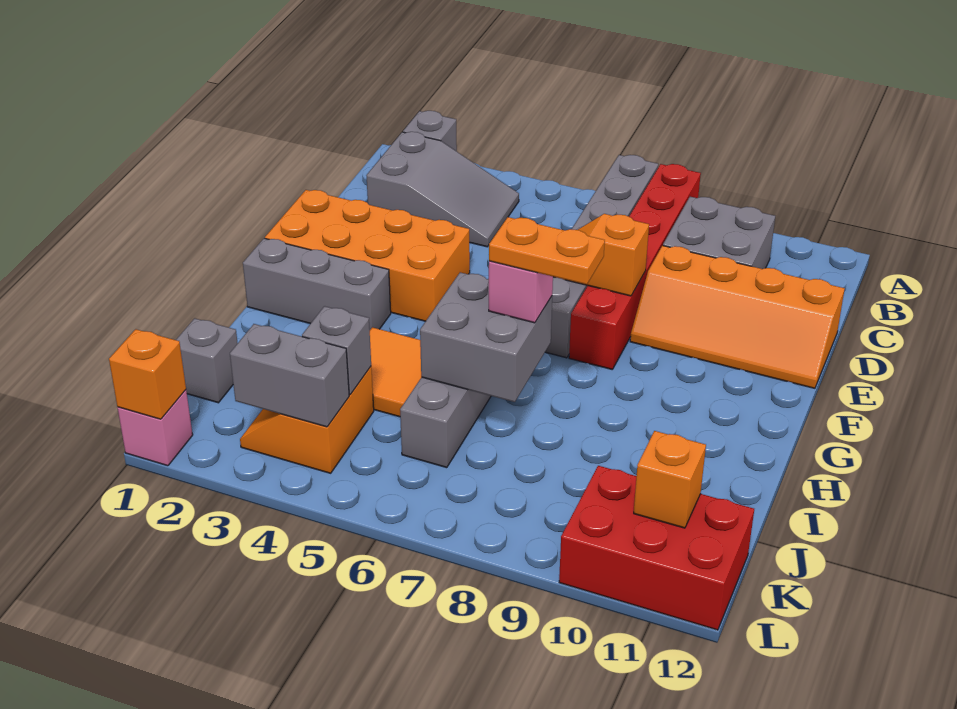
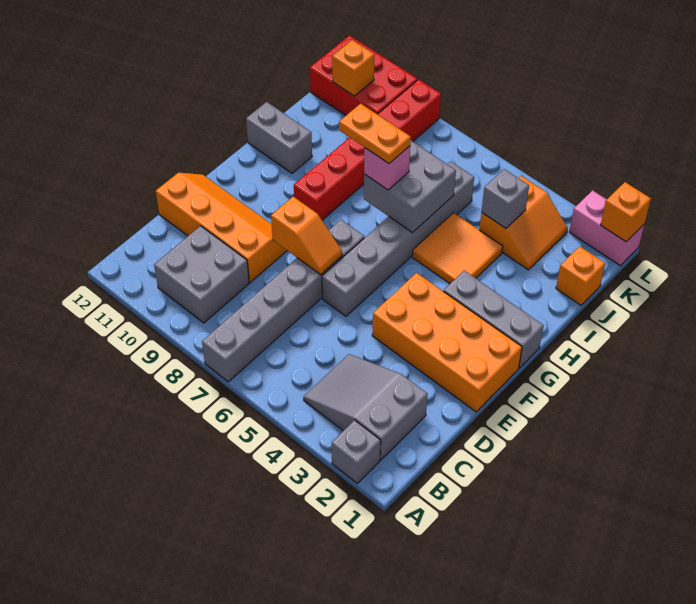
red 1x6 brick [569,164,701,369] -> red 1x6 brick moved to [294,79,441,220]
grey 1x1 brick [176,318,238,403] -> orange 1x1 brick [556,246,605,305]
grey 1x2 brick [230,324,349,427] -> grey 1x2 brick moved to [246,102,312,173]
pink 1x1 brick [118,390,193,466] -> pink 1x2 brick [569,190,644,266]

